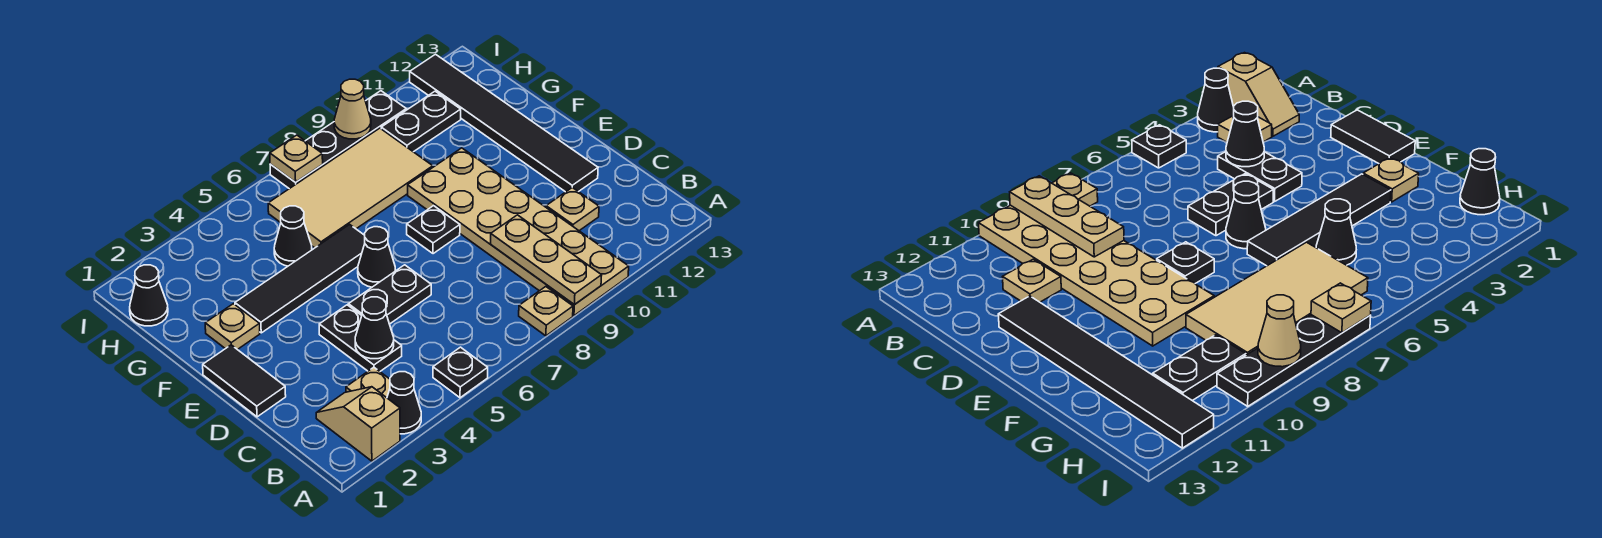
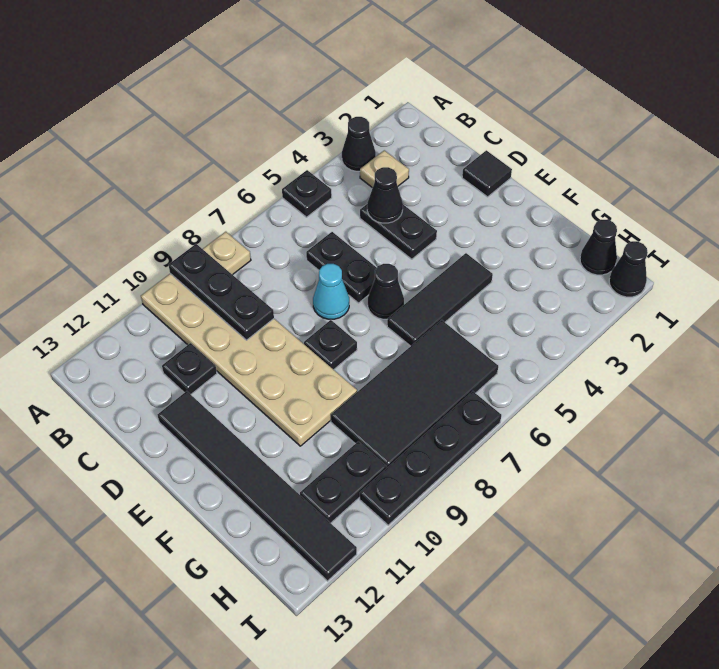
tan 1x2 slope [316,387,400,461] -> none
tan 1x3 plate [491,215,602,305] -> black 1x3 plate [168,244,274,340]
tan 1x1 plate [546,188,599,231] -> black 1x1 plate [162,343,217,394]
black 1x2 tile [203,345,286,417] -> black 1x1 tile [462,150,512,197]
black 1x2 plate [348,265,431,324] -> black 1x2 plate turned to [306,232,377,303]
none -> cyan 1x1 cone [313,264,349,319]
tan 1x1 plate [205,304,260,350] -> none
black 1x4 tile [235,224,365,333] -> black 1x3 tile [387,253,493,346]
black 1x1 cone [274,206,312,266] -> black 1x1 cone moved to [609,241,648,297]
tan 2x4 tile [268,128,433,248] -> black 2x4 tile [331,320,498,468]
tan 1x1 plate [270,135,323,182] -> none
tan 1x1 cone [334,79,371,139] -> none

